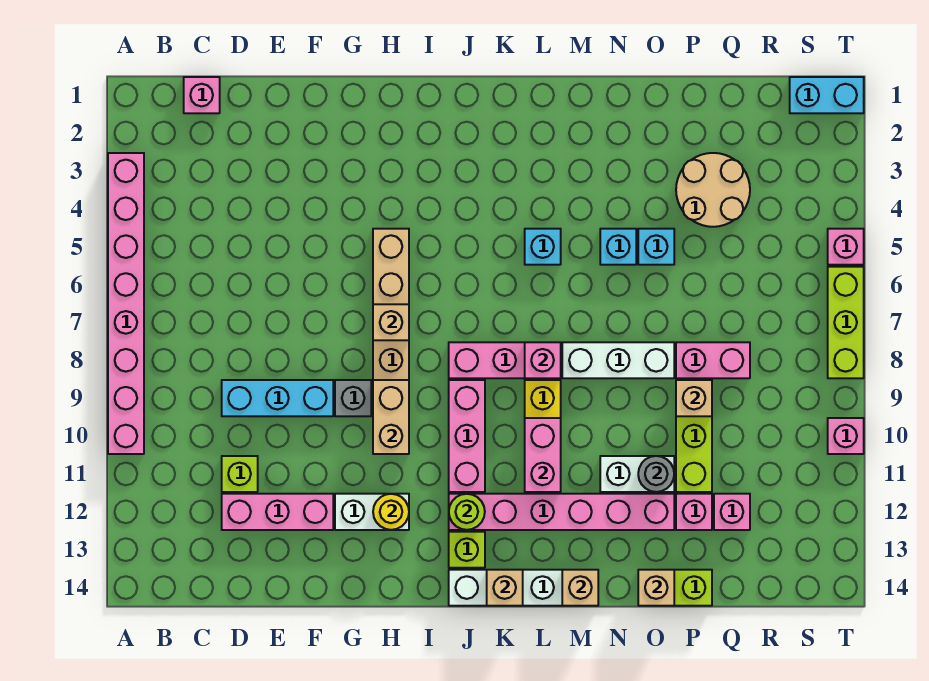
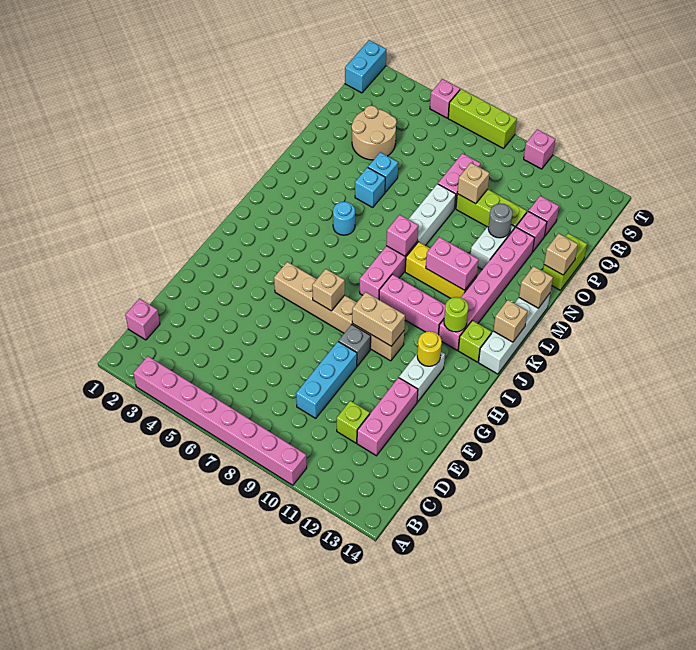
cyan 1x1 brick [525,229,561,265] -> cyan 1x1 round brick [333,202,355,235]

